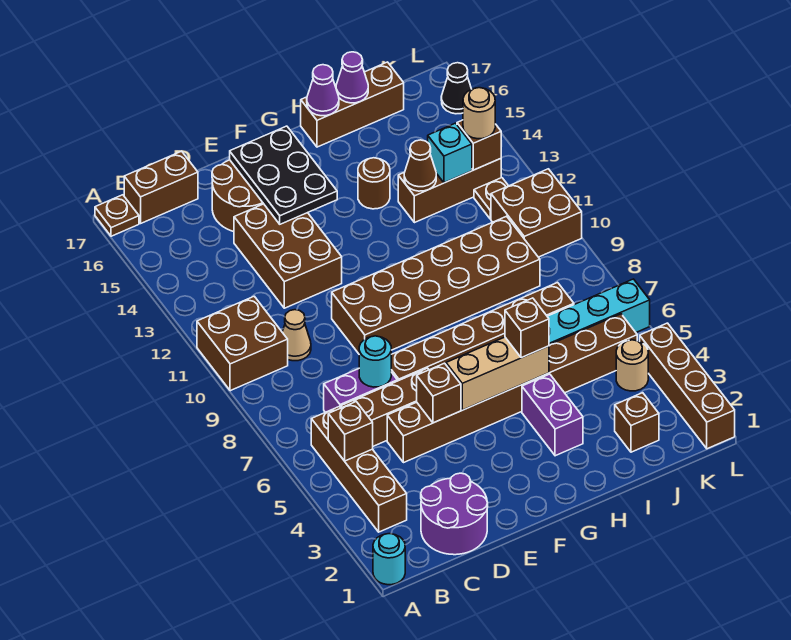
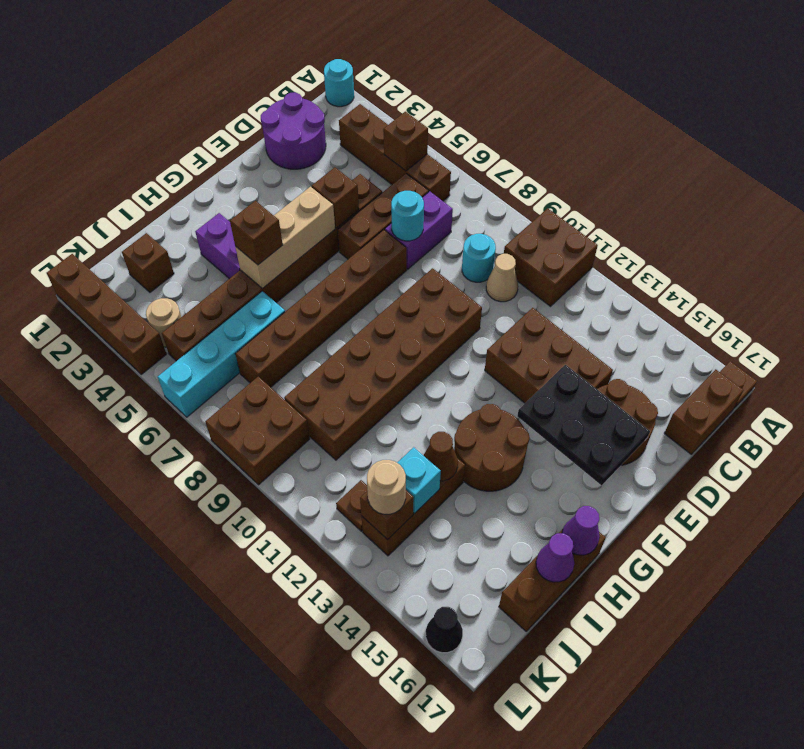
none -> cyan 1x1 round brick [462,234,496,282]
brown 1x1 round brick [358,158,390,209] -> brown 2x2 round brick [454,404,529,491]
brown 2x2 brick [491,169,582,257] -> brown 2x2 brick moved to [205,377,310,485]

